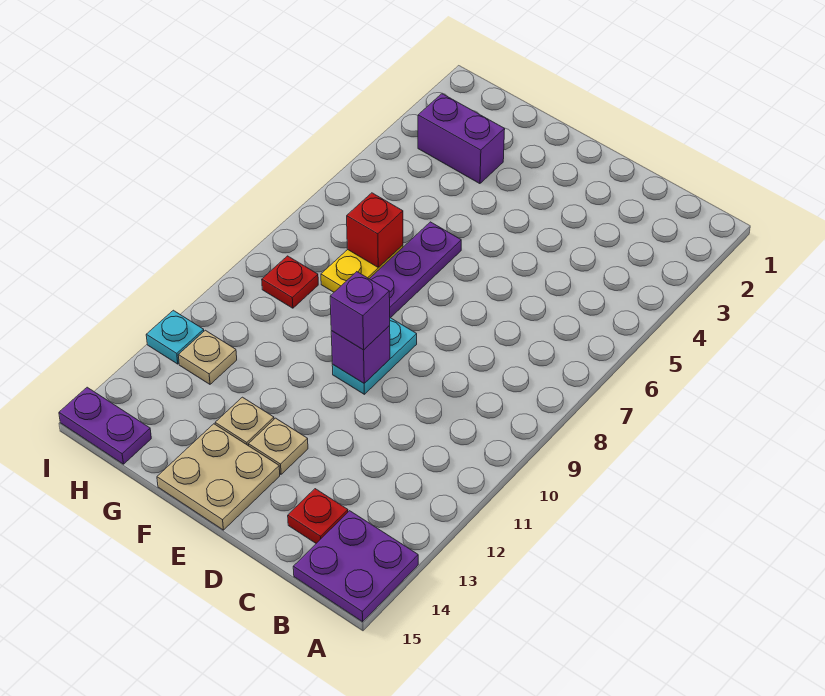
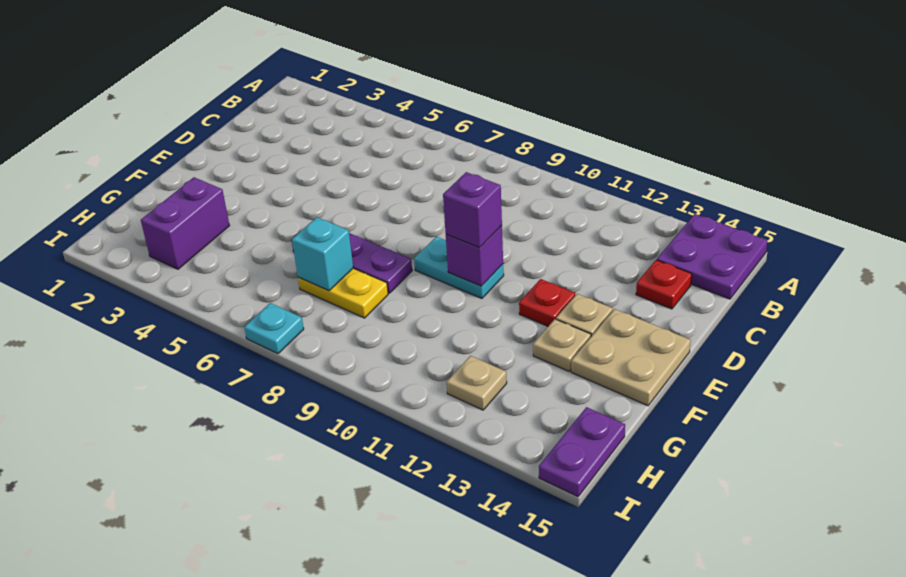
red 1x1 brick [347,193,403,267] -> cyan 1x1 brick [292,217,353,291]
red 1x1 plate [262,256,318,308] -> red 1x1 plate moved to [519,279,575,326]
cyan 1x1 plate [146,310,204,364] -> cyan 1x1 plate moved to [244,303,304,354]

